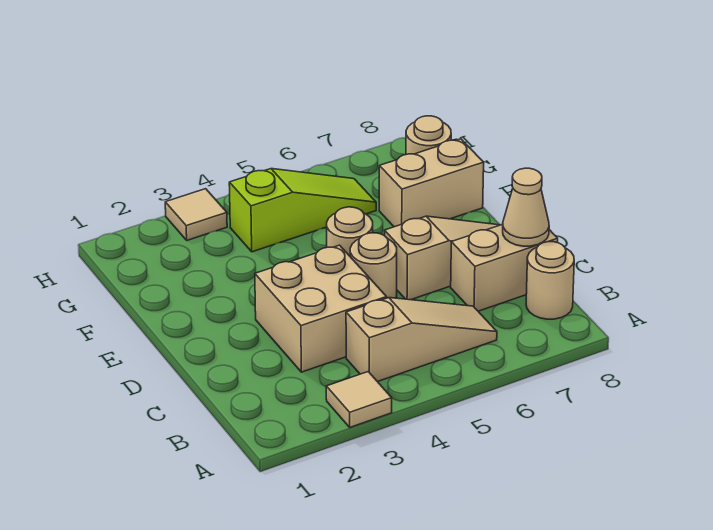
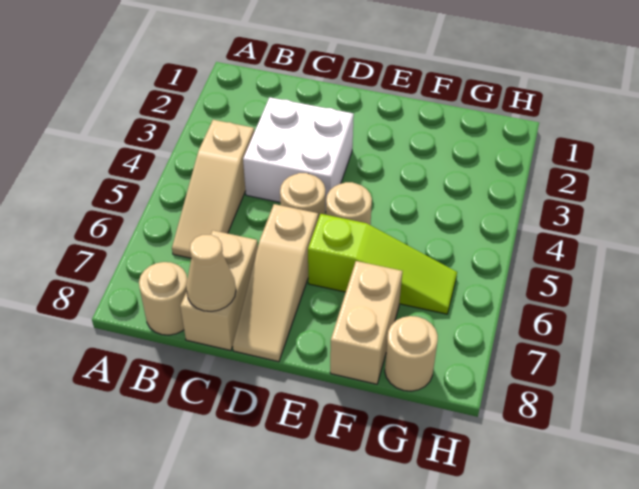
tan 1x1 tile [326,372,392,427] -> none
tan 2x2 brick [255,245,387,372] -> white 2x2 brick [243,97,354,212]
lime 1x3 slope [229,169,376,252] -> lime 1x3 slope turned to [308,214,457,314]
tan 1x1 tile [165,189,227,240] -> none

